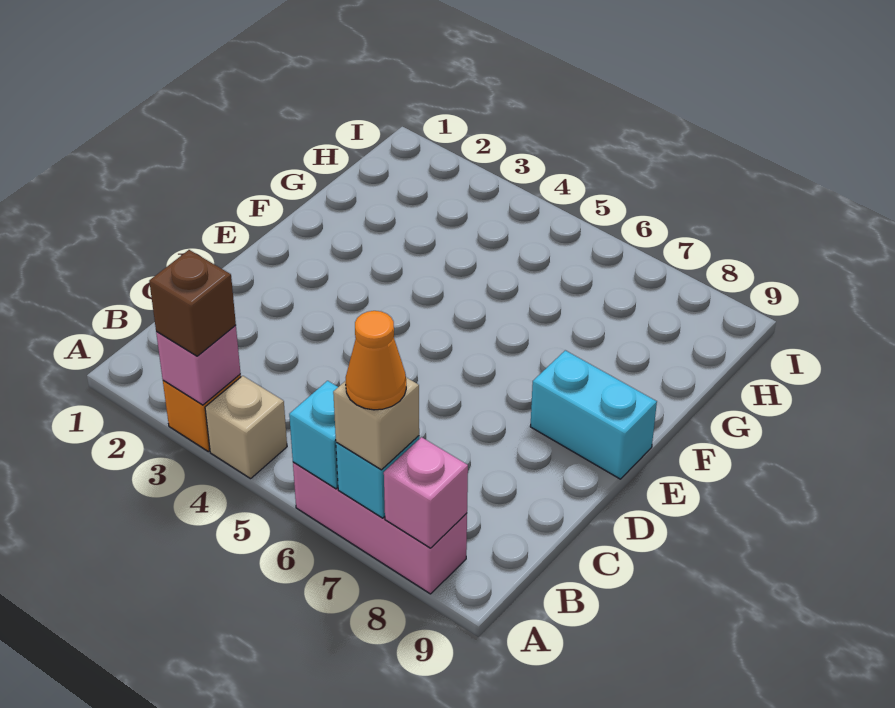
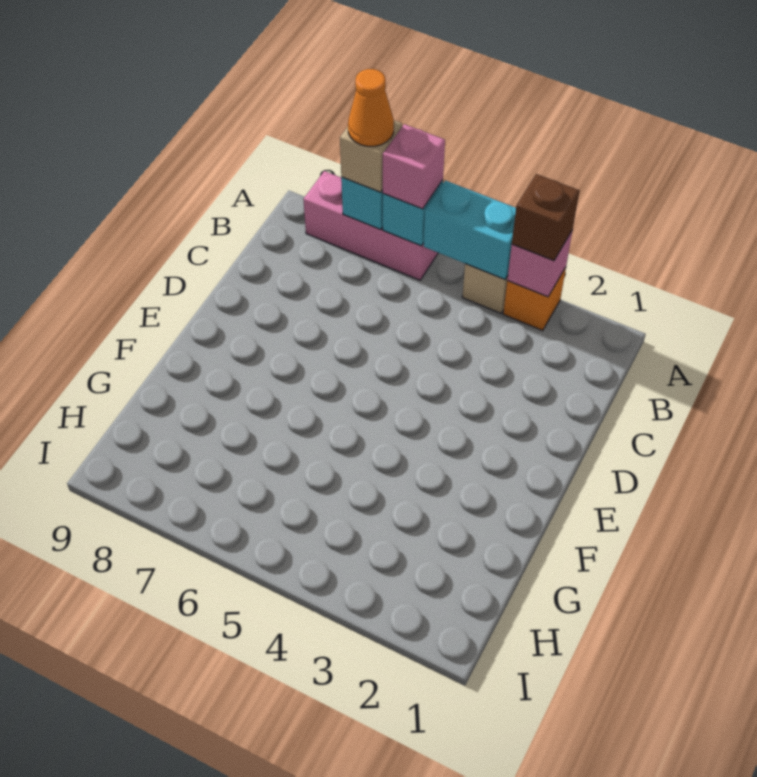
pink 1x1 brick [384,437,468,548] -> pink 1x1 brick moved to [383,124,445,209]
cyan 1x2 brick [530,350,657,479] -> cyan 1x2 brick moved to [423,181,516,279]

